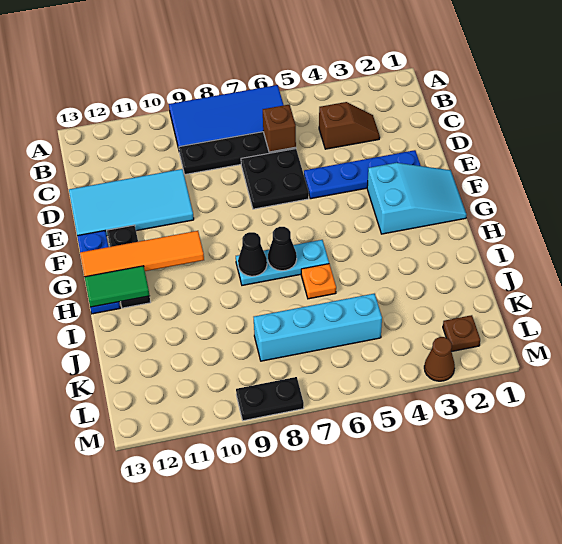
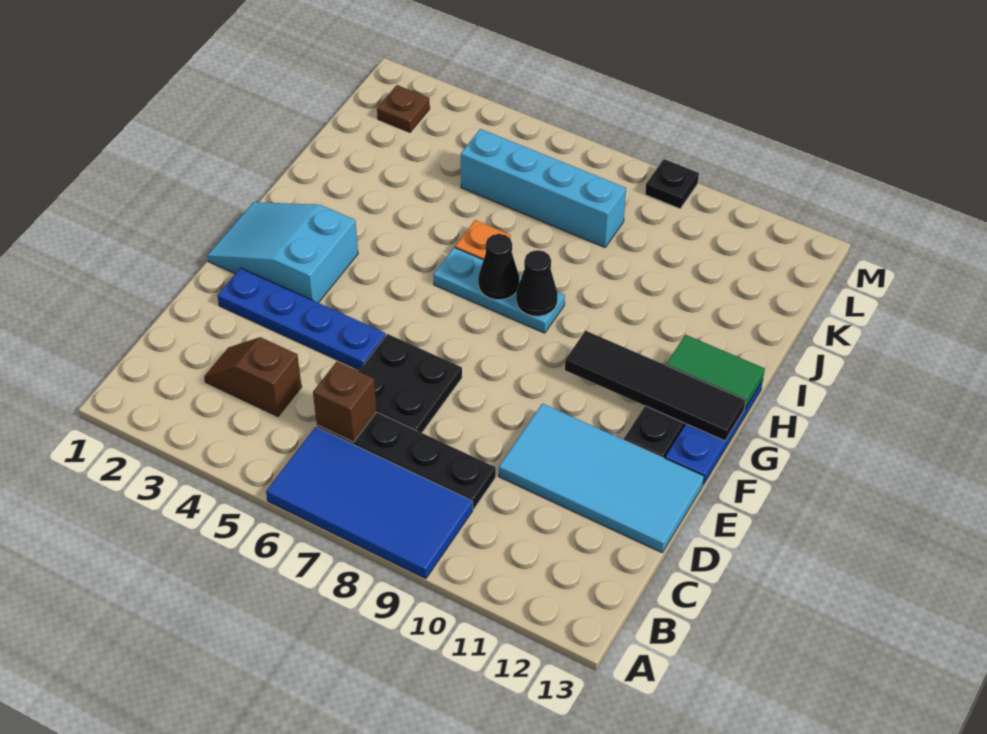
orange 1x4 tile [80,231,204,277] -> black 1x4 tile [565,331,746,441]
brown 1x1 cone [424,337,455,381] -> none
black 1x2 plate [236,377,304,421] -> black 1x1 plate [645,159,699,209]

